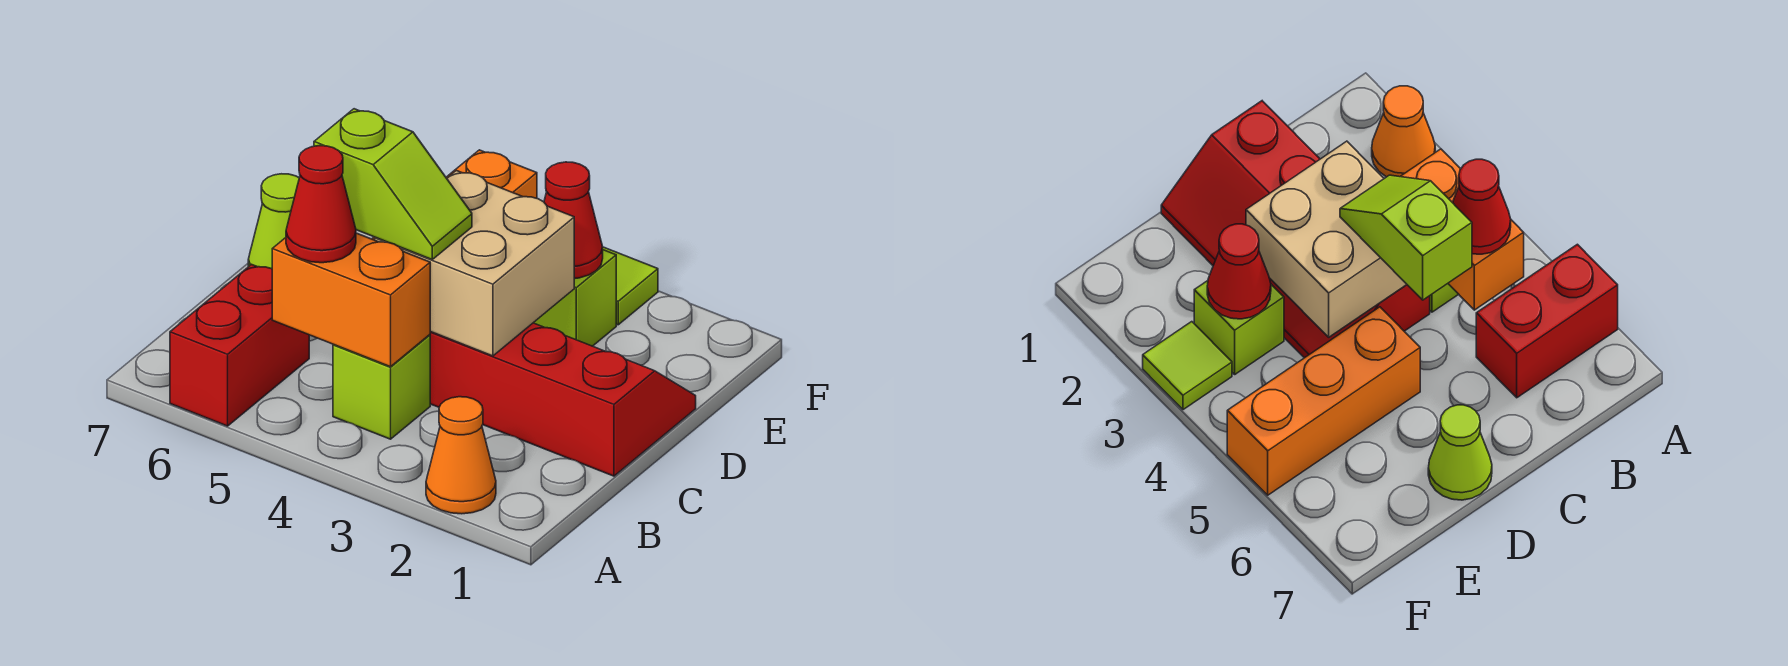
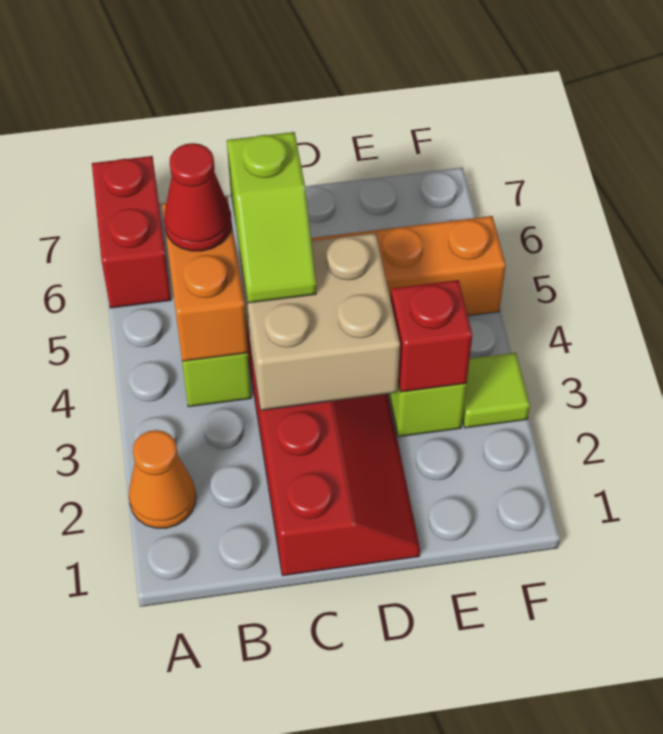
red 1x2 brick [170,264,309,426] -> red 1x2 brick turned to [92,156,171,308]
lime 1x1 cone [248,174,299,269] -> none
red 1x1 cone [544,162,603,279] -> red 1x1 brick [391,280,472,392]

